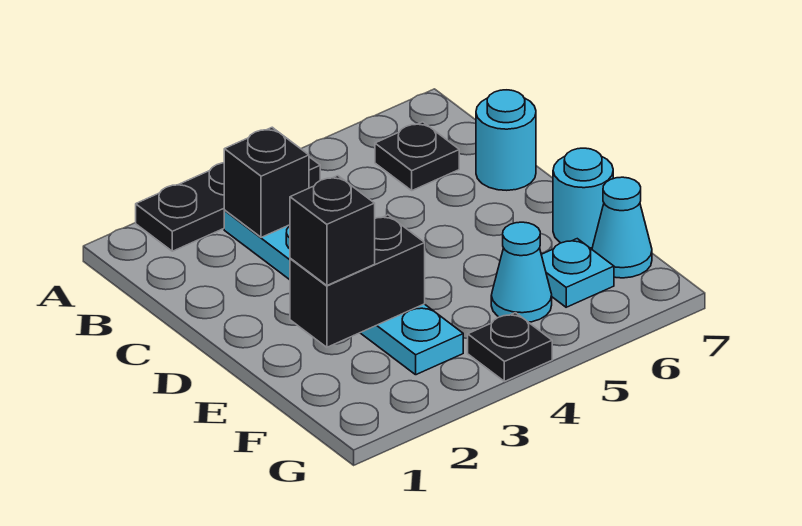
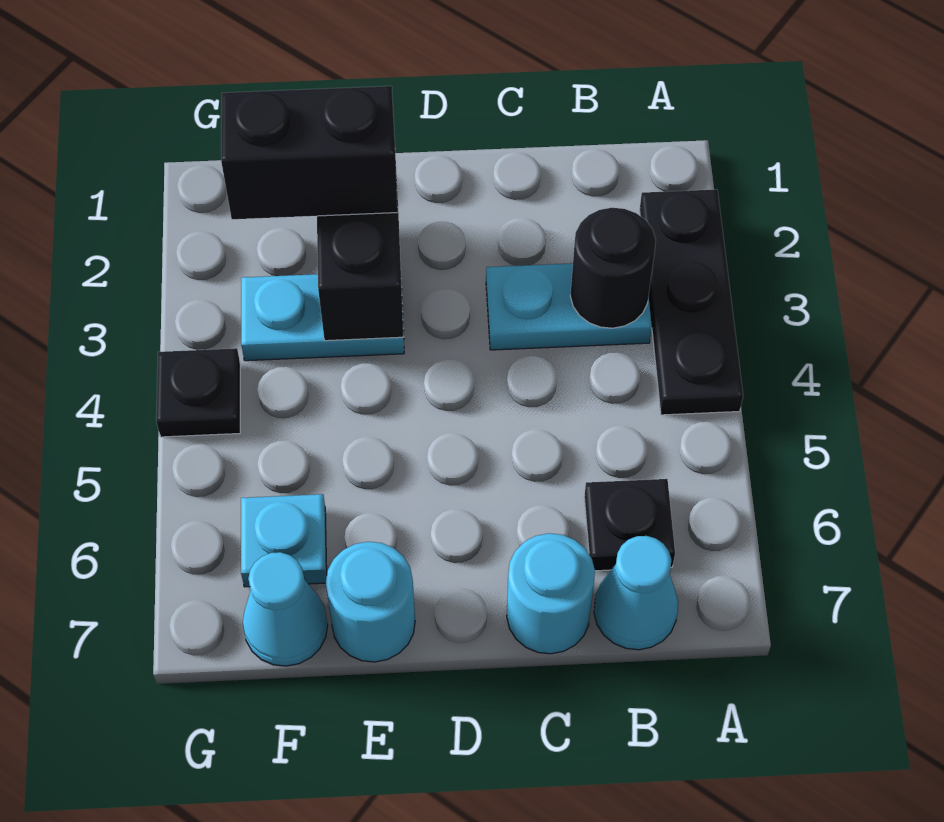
black 1x1 brick [224,127,309,237] -> black 1x1 round brick [570,208,656,328]
black 1x1 brick [290,176,375,285] -> black 1x2 brick [221,86,398,219]
cyan 1x1 cone [491,222,552,322] -> cyan 1x1 cone moved to [594,536,678,650]

